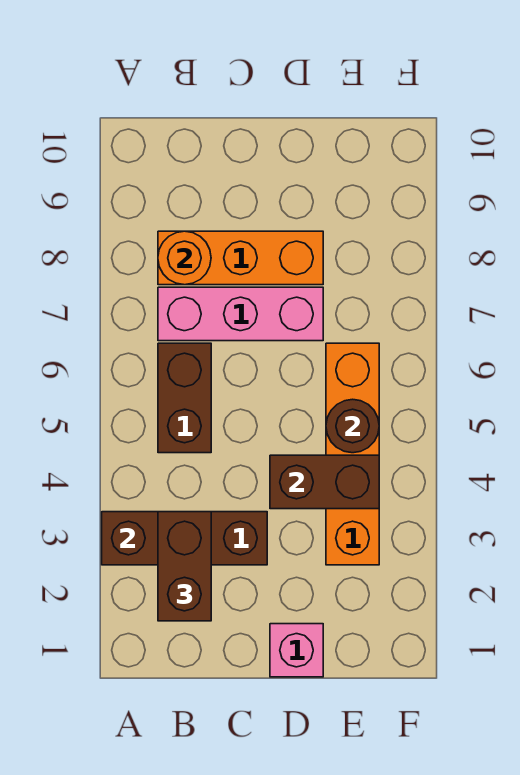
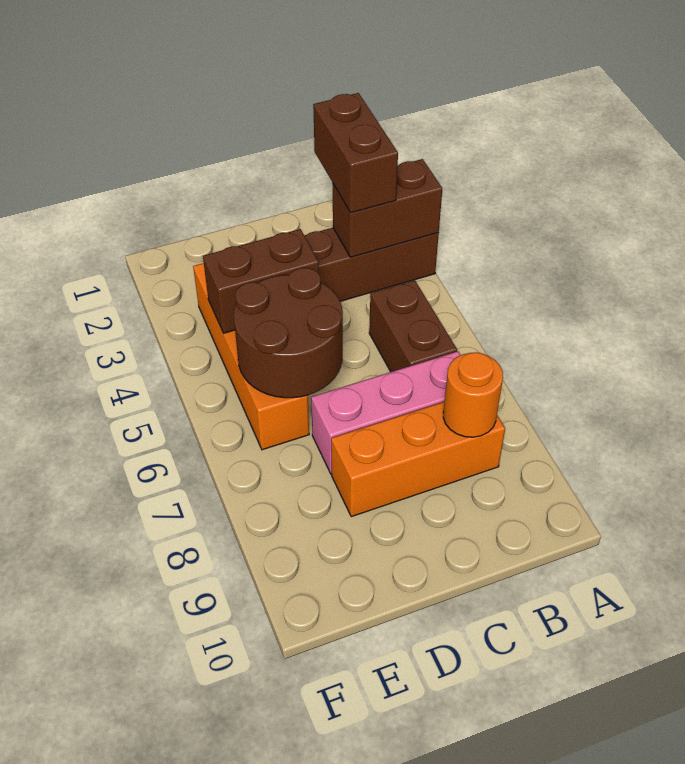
pink 1x1 brick [270,624,323,677] -> none
brown 1x1 round brick [326,399,379,453] -> brown 2x2 round brick [234,268,343,398]

